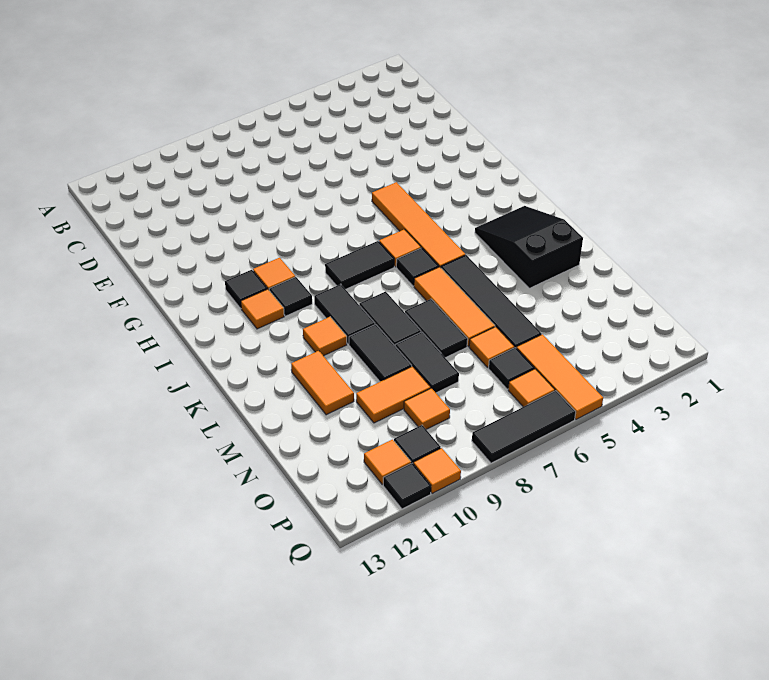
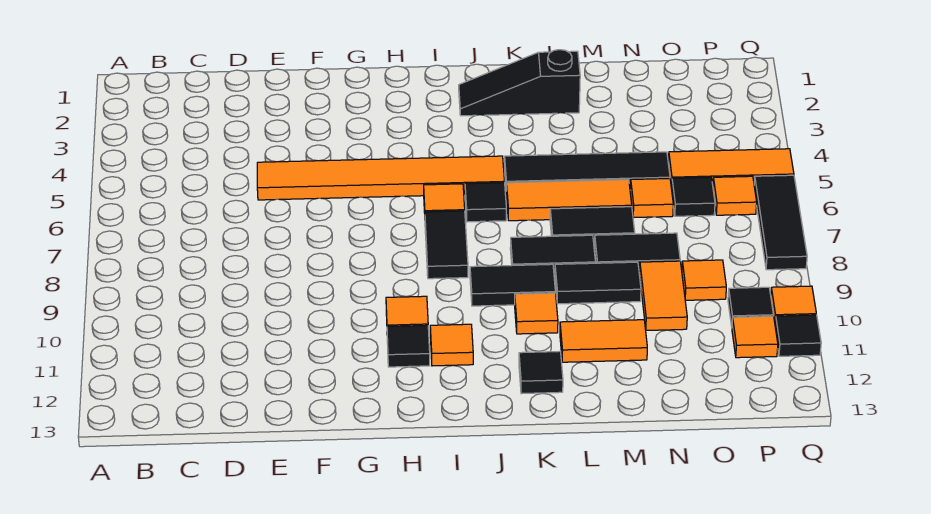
orange 1x4 tile [372,182,465,268] -> orange 1x6 tile [257,156,504,200]
black 1x1 tile [269,277,312,316] -> black 1x1 tile moved to [519,351,563,394]
black 2x3 slope [475,206,583,288] -> black 1x3 slope [459,50,580,116]

